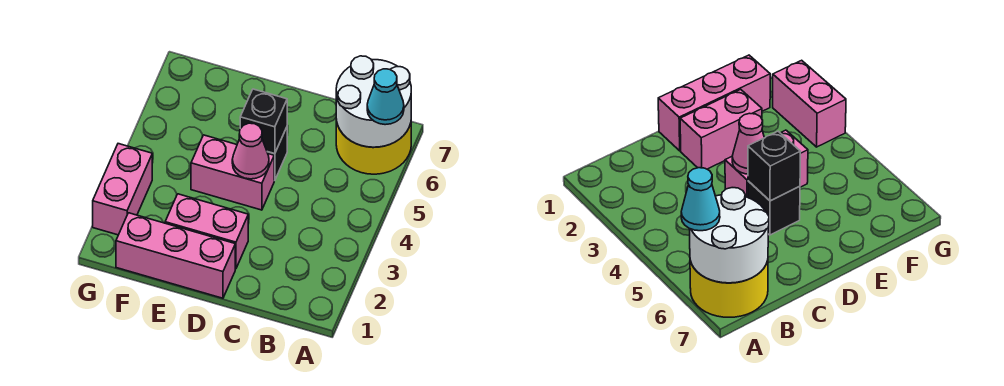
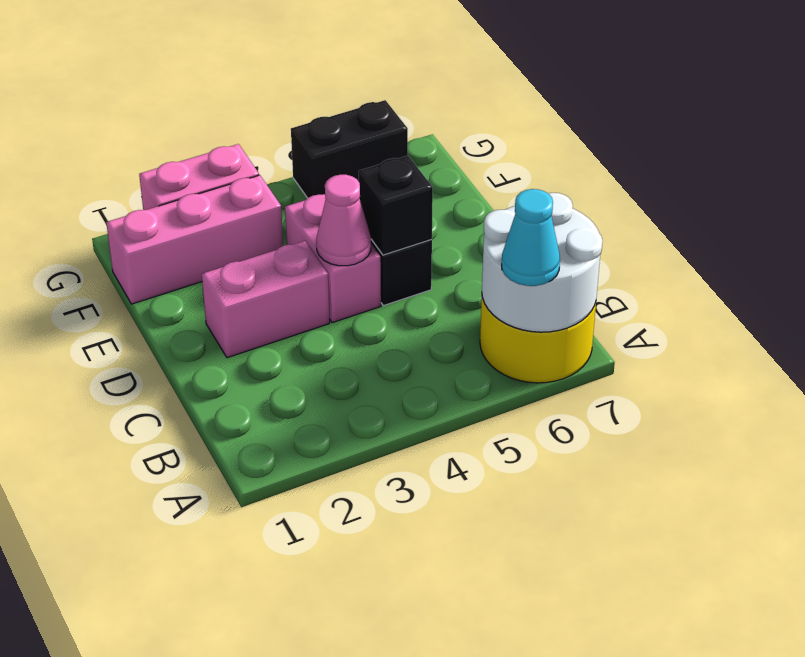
pink 1x3 brick [116,213,235,298] -> pink 1x3 brick turned to [106,175,283,304]
pink 1x2 brick [165,194,248,269] -> pink 1x2 brick turned to [202,241,330,358]
none -> black 1x2 brick [291,100,408,198]

